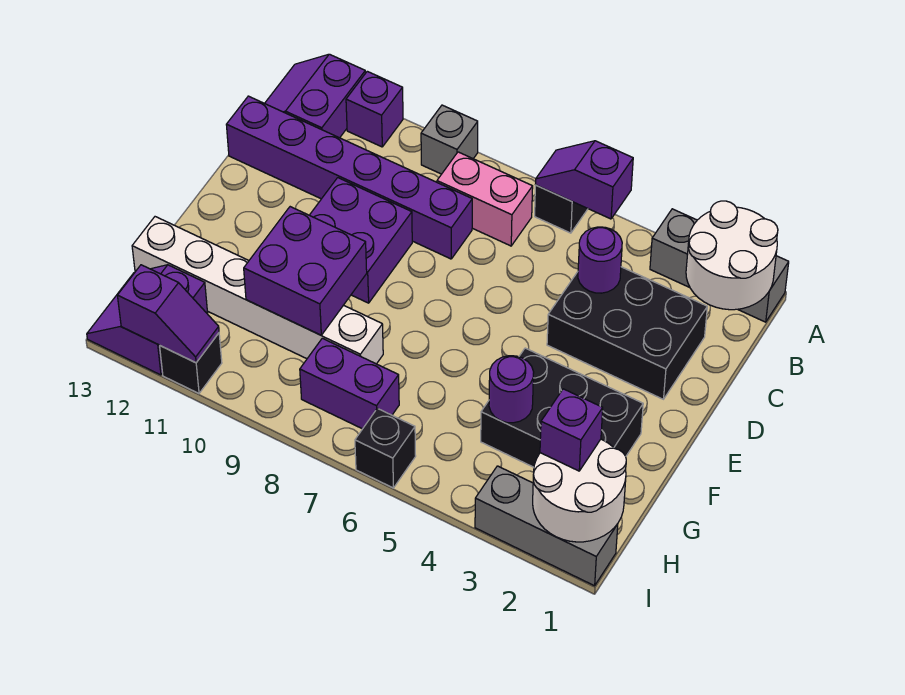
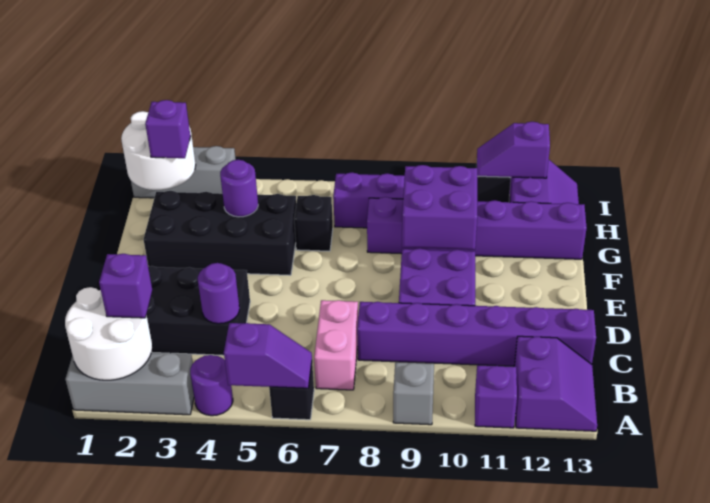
none -> purple 1x1 round brick [190,355,233,416]
none -> purple 1x1 brick [99,254,152,318]
pink 1x2 brick [437,152,533,246] -> pink 1x2 brick turned to [314,300,358,390]
black 2x3 brick [481,348,643,467] -> black 2x4 brick [143,191,296,275]
white 1x6 brick [132,217,383,364] -> purple 1x6 brick [367,197,587,259]
black 1x1 brick [355,408,416,488] -> black 1x1 brick moved to [294,195,333,251]

